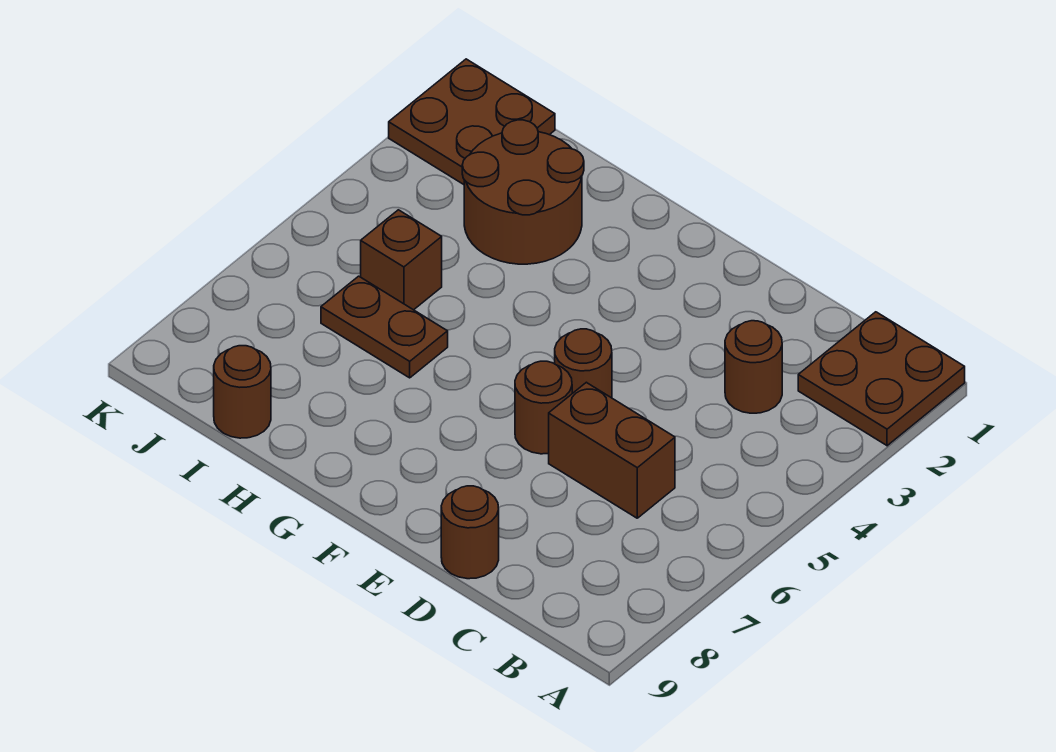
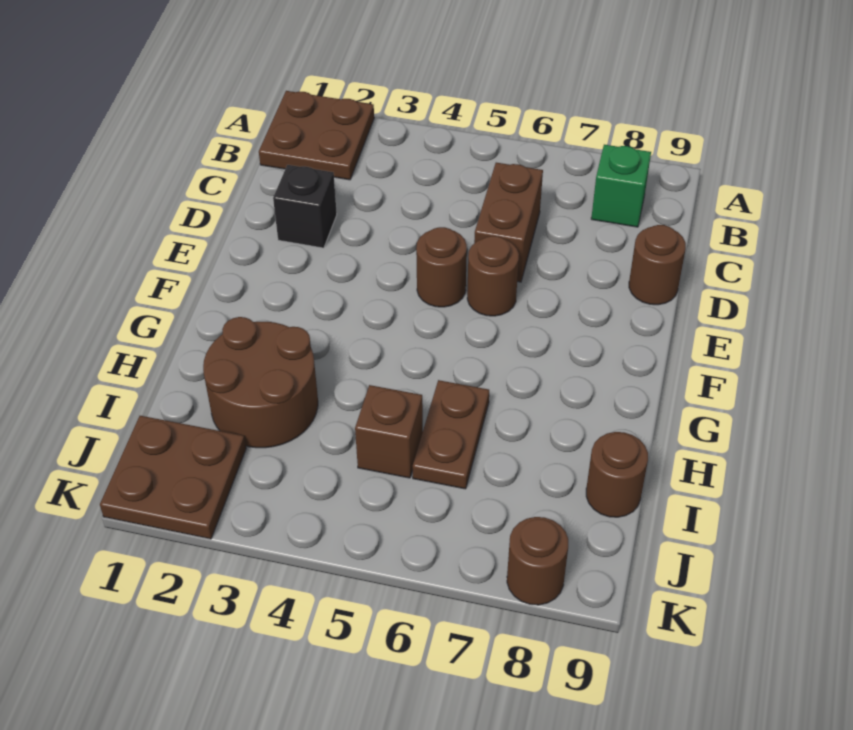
none -> green 1x1 brick [591,145,651,227]
brown 1x1 round brick [725,321,782,413] -> brown 1x1 round brick moved to [507,517,568,605]
none -> black 1x1 brick [273,165,337,248]

